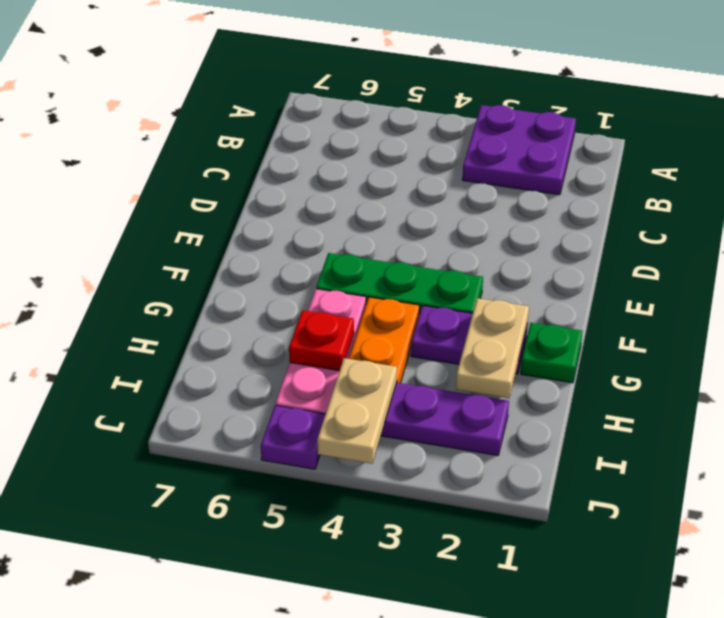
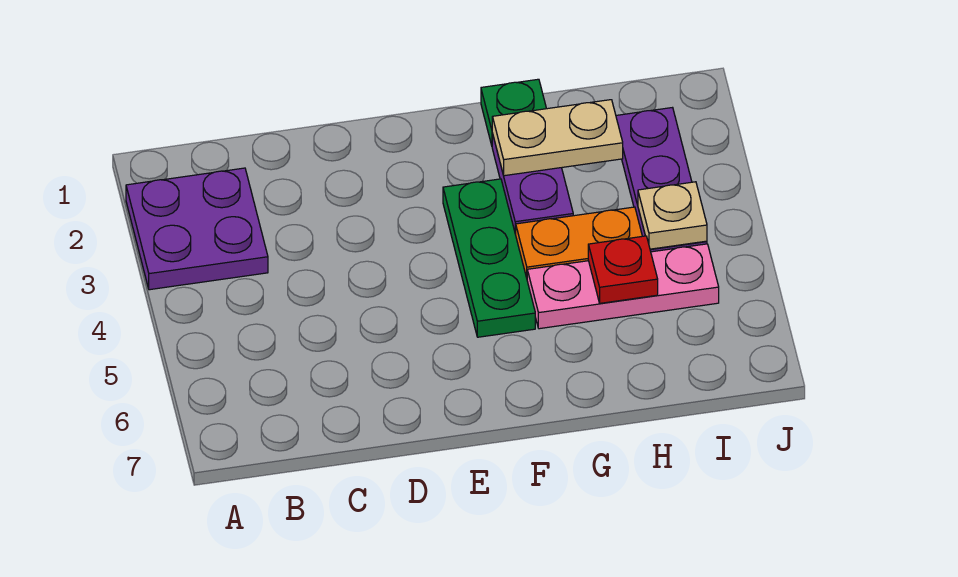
tan 1x2 plate [317,358,397,464] -> tan 1x1 plate [638,182,707,249]
purple 1x1 plate [261,405,325,469] -> none

